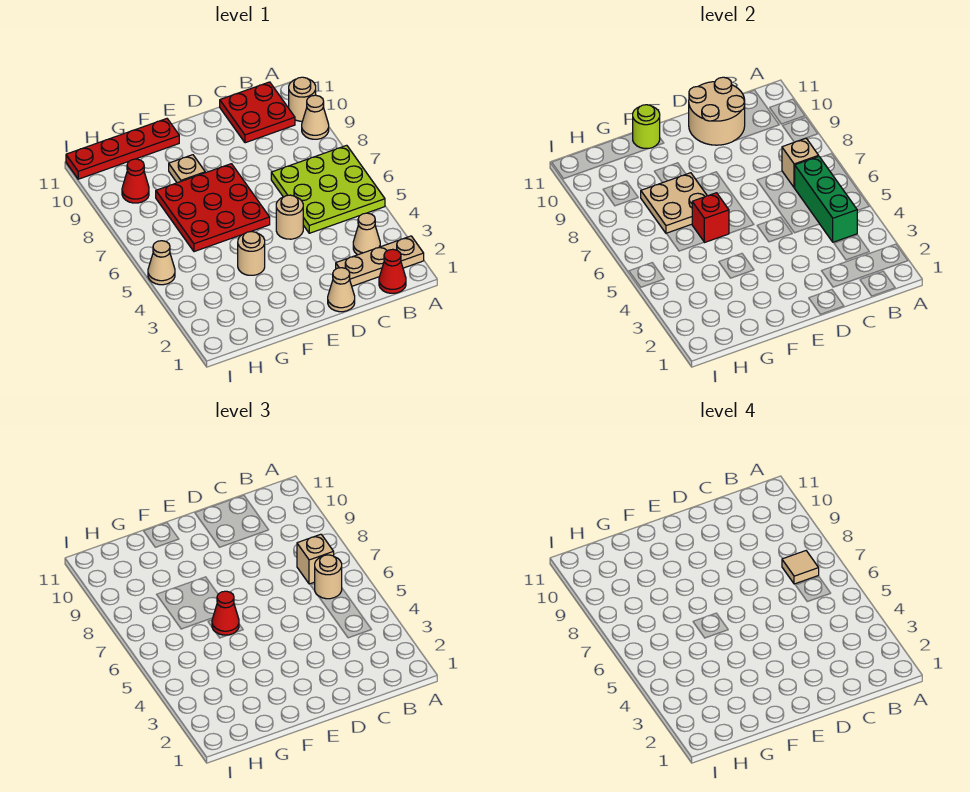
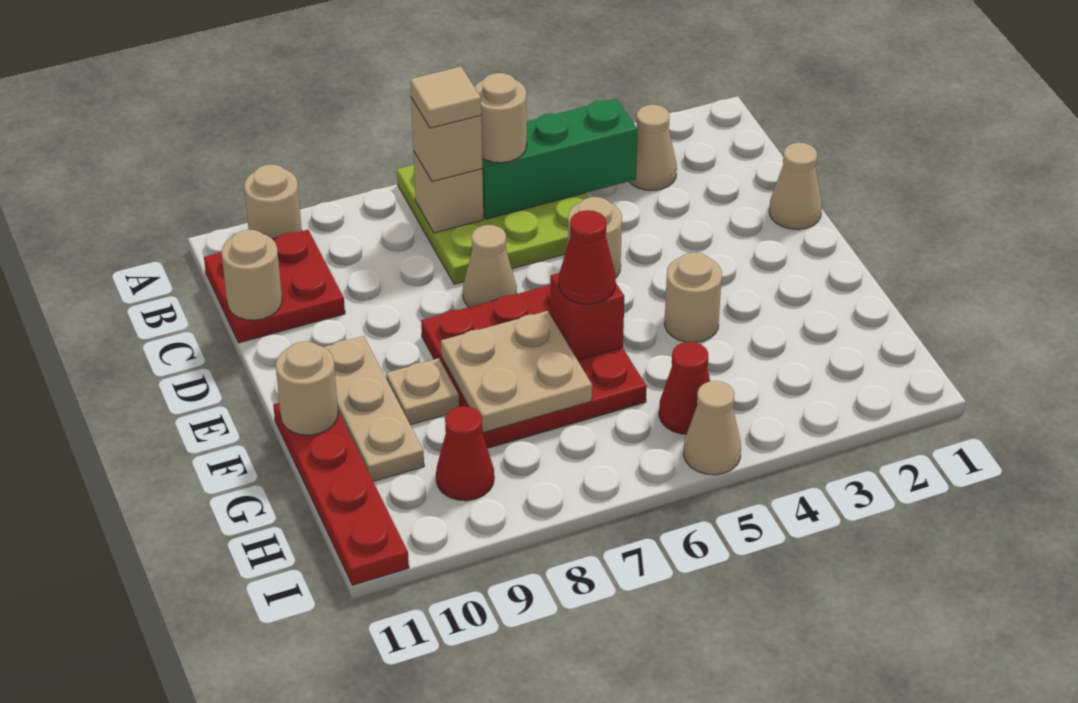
tan 1x3 plate [336,236,424,286] -> tan 1x3 plate moved to [324,336,424,482]
tan 1x1 cone [302,95,329,139] -> tan 1x1 cone moved to [463,225,517,307]
red 1x1 cone [379,249,406,293] -> red 1x1 cone moved to [659,342,710,434]
tan 2x2 round brick [689,77,745,145] -> tan 1x1 round brick [221,230,282,320]
lime 1x1 round brick [633,105,660,149] -> tan 1x1 round brick [276,341,338,435]

